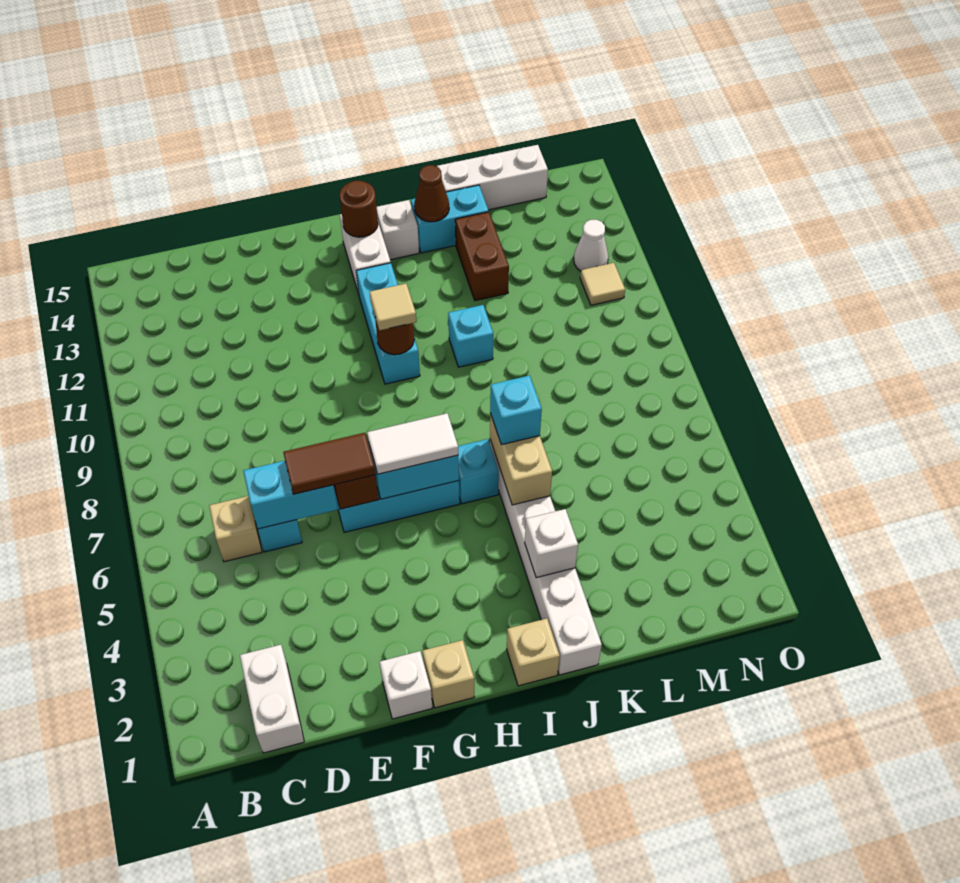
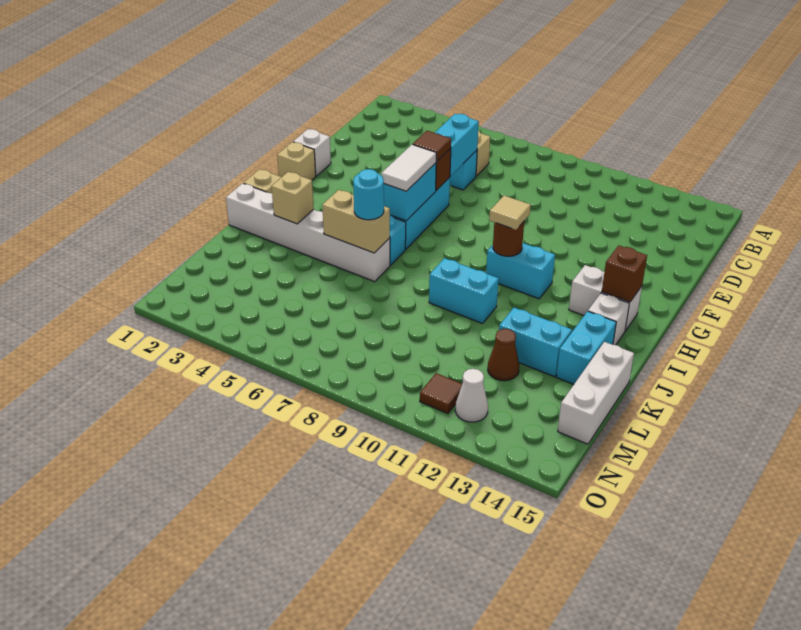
white 1x2 brick [240,645,304,753] -> none
brown 1x2 tile [283,433,376,494] -> brown 1x1 tile [413,131,451,162]
cyan 1x3 brick [356,263,420,384] -> cyan 1x2 brick [486,243,555,299]
brown 1x1 round brick [340,181,378,237] -> brown 1x1 brick [602,245,647,302]
white 1x1 brick [525,509,578,578] -> tan 1x1 brick [272,172,314,224]
cyan 1x1 brick [490,375,542,445] -> cyan 1x1 round brick [353,169,384,220]
cyan 1x1 brick [448,305,493,367] -> cyan 1x2 brick [429,258,499,324]
brown 1x1 cone [414,165,449,222] -> brown 1x1 cone moved to [488,329,519,381]
brown 1x2 brick [455,212,509,301] -> cyan 1x2 brick [499,308,572,377]
tan 1x1 tile [580,263,625,305] -> brown 1x1 tile [420,373,462,414]

